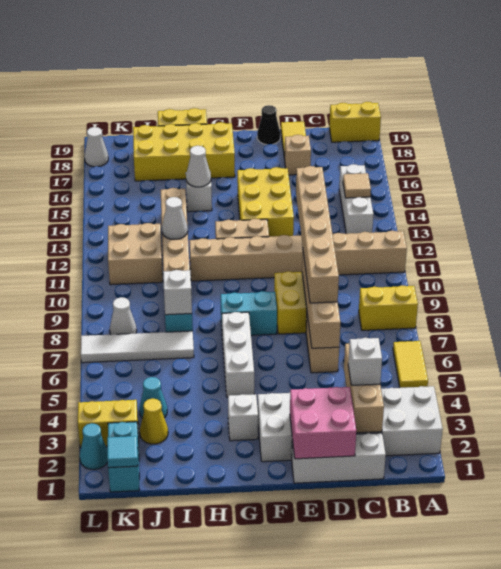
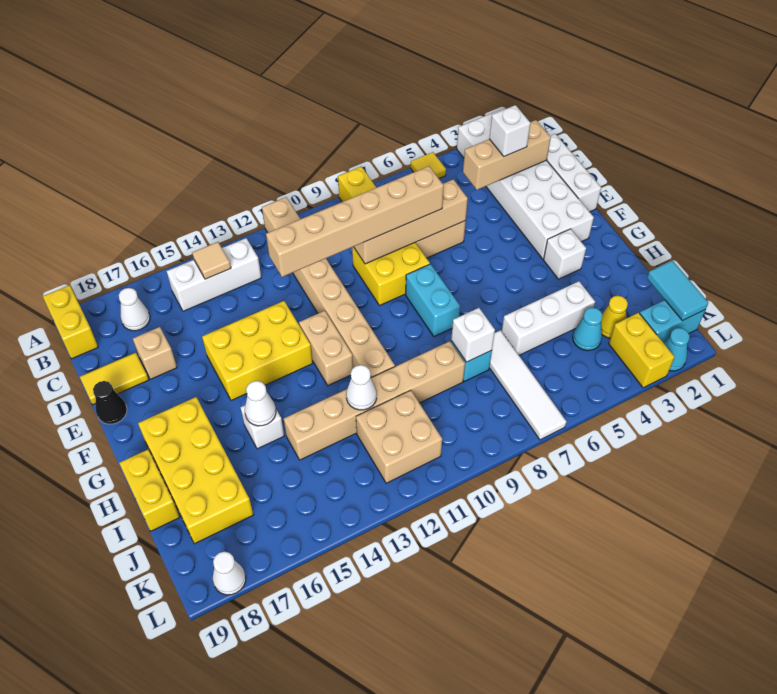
yellow 1x2 tile [393,341,428,388] -> yellow 1x1 tile [411,152,446,179]
pink 2x2 brick [290,387,356,459] -> none
white 1x3 brick [222,312,254,397] -> white 1x3 brick moved to [502,281,595,355]
cyan 1x1 tile [107,436,138,468] -> cyan 1x2 tile [647,261,708,321]
white 1x1 cone [110,297,137,335] -> white 1x1 cone moved to [119,288,150,331]

